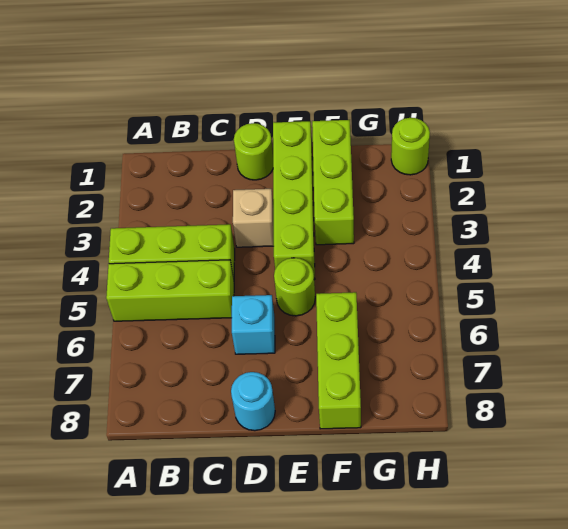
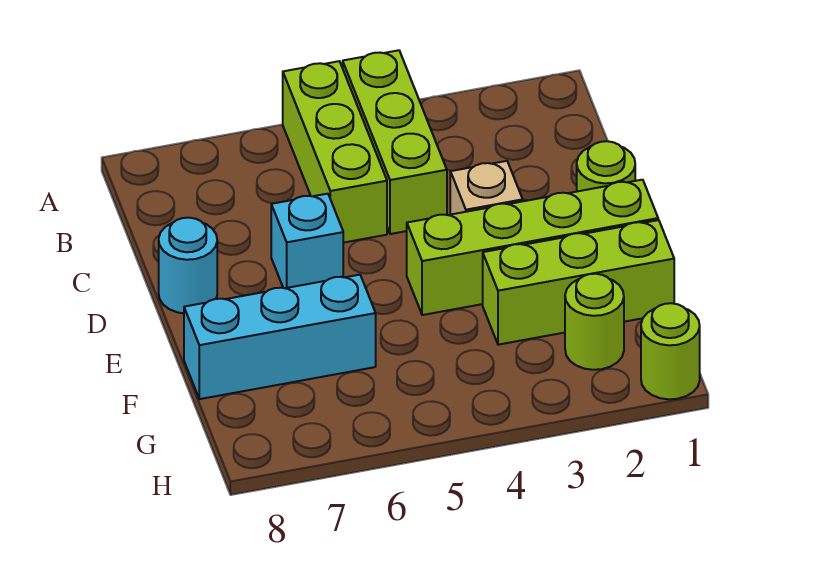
lime 1x1 round brick [274,258,315,316] -> lime 1x1 round brick moved to [565,274,624,370]
lime 1x3 brick [316,292,361,429] -> cyan 1x3 brick [184,275,376,399]

